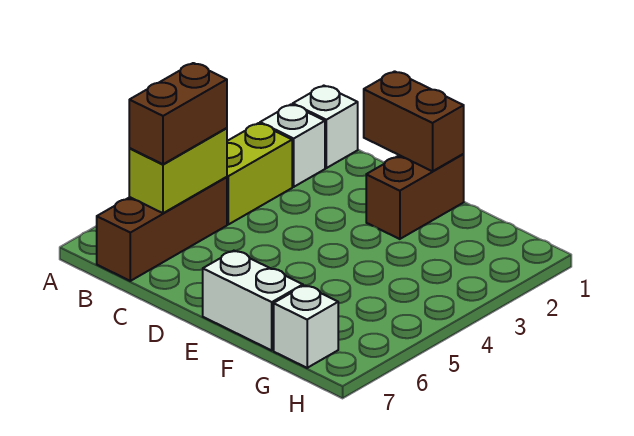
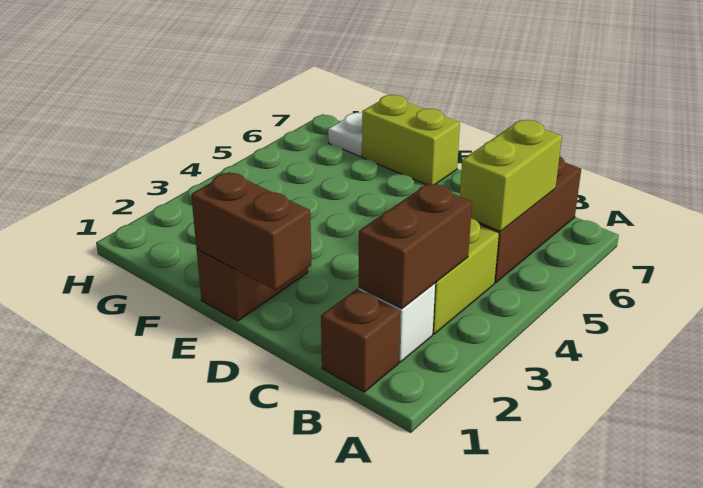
white 1x1 brick [293,86,358,168] -> brown 1x1 brick [321,289,400,392]
brown 1x2 brick [129,63,227,164] -> brown 1x2 brick moved to [359,183,472,309]
white 1x2 brick [203,251,303,350] -> lime 1x2 brick [362,95,460,184]
white 1x1 brick [274,285,338,368] -> white 1x1 plate [328,113,362,157]

